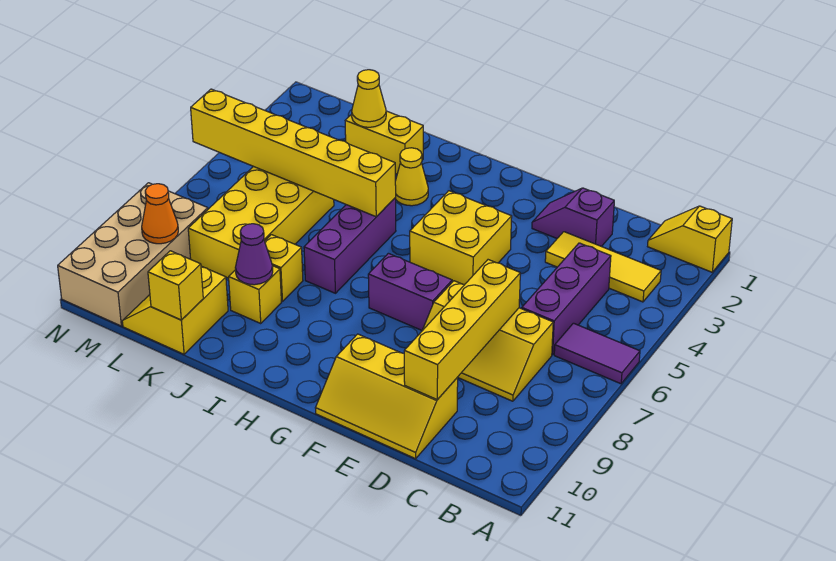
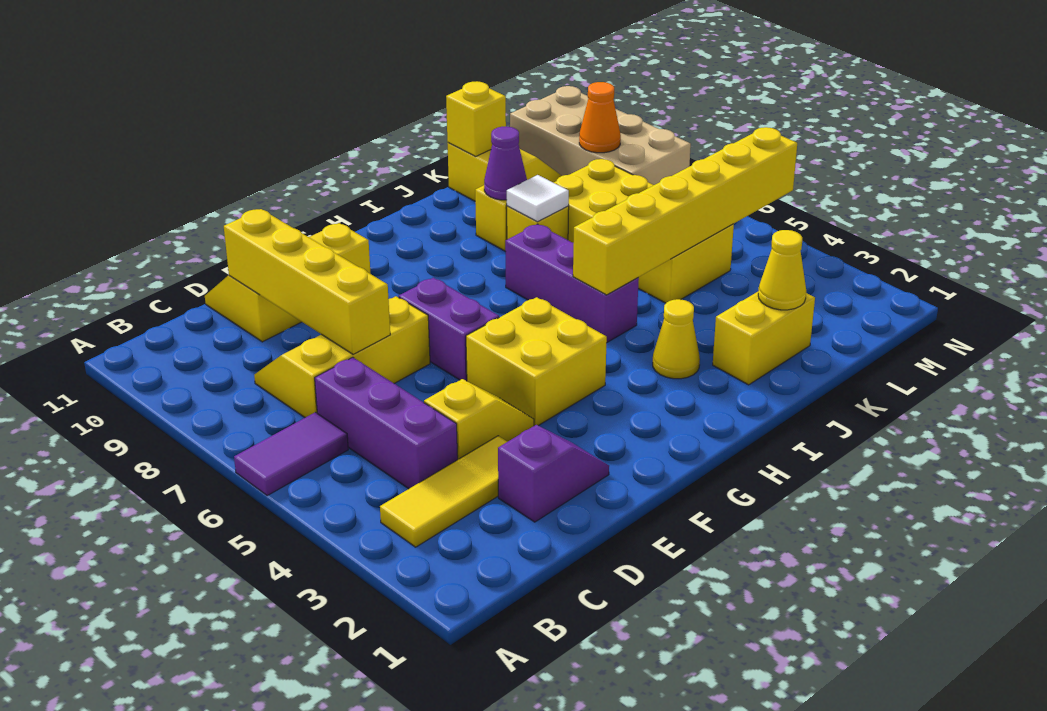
yellow 1x2 slope [648,206,732,272] -> yellow 1x2 slope moved to [424,379,534,459]
purple 1x2 brick [368,253,452,330] -> purple 1x2 brick turned to [399,278,499,381]
none -> white 1x1 tile [507,175,569,222]

